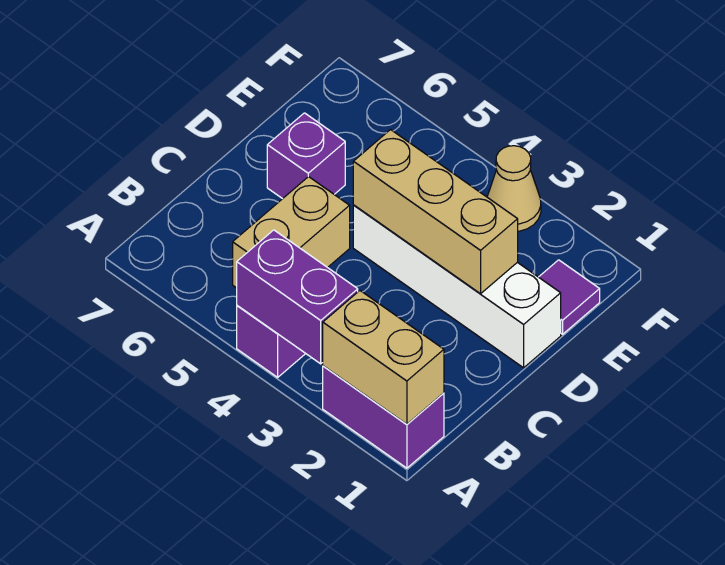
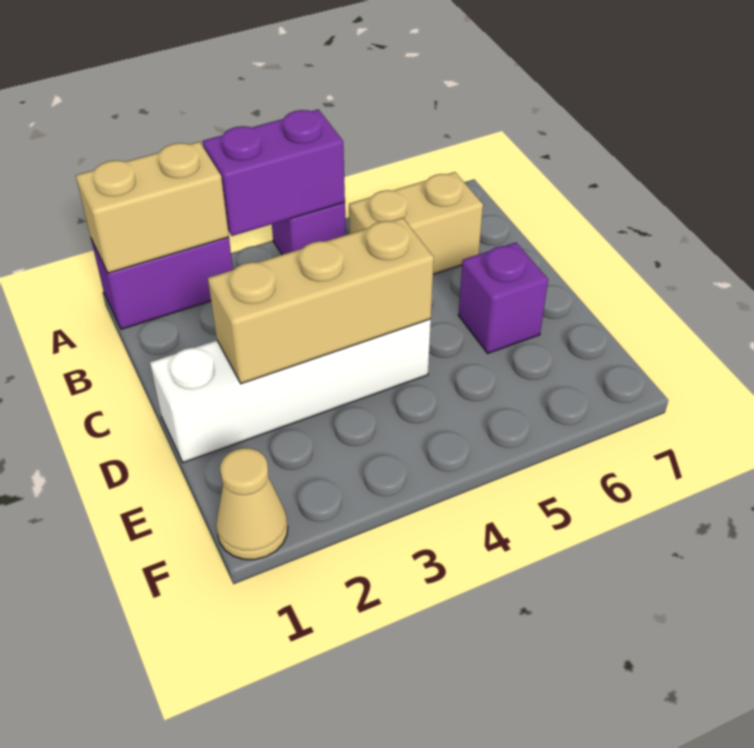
tan 1x2 brick [233,177,350,288] -> tan 1x2 brick turned to [349,172,483,274]
purple 1x1 tile [539,260,600,334] -> none
tan 1x1 cone [487,146,541,231] -> tan 1x1 cone moved to [216,448,288,560]

